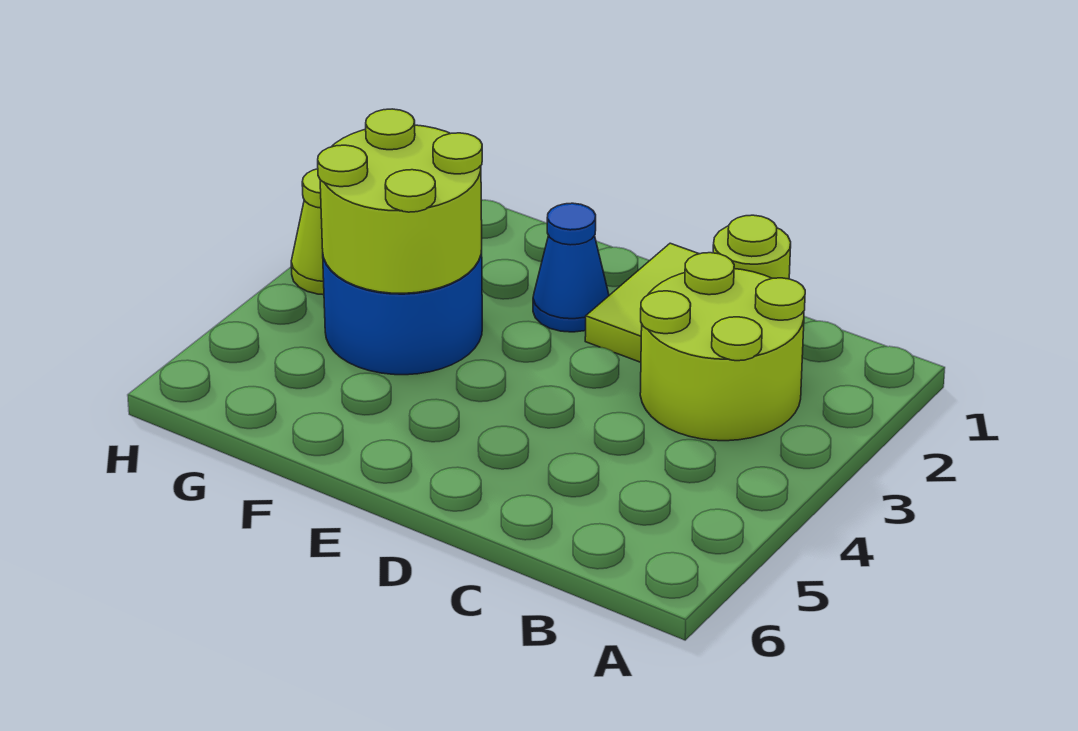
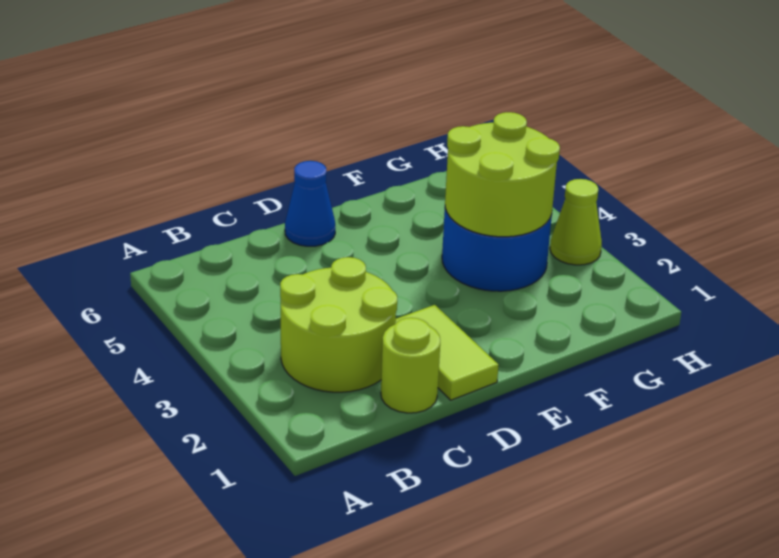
blue 1x1 cone [533,203,609,332] -> blue 1x1 cone moved to [285,161,335,246]

